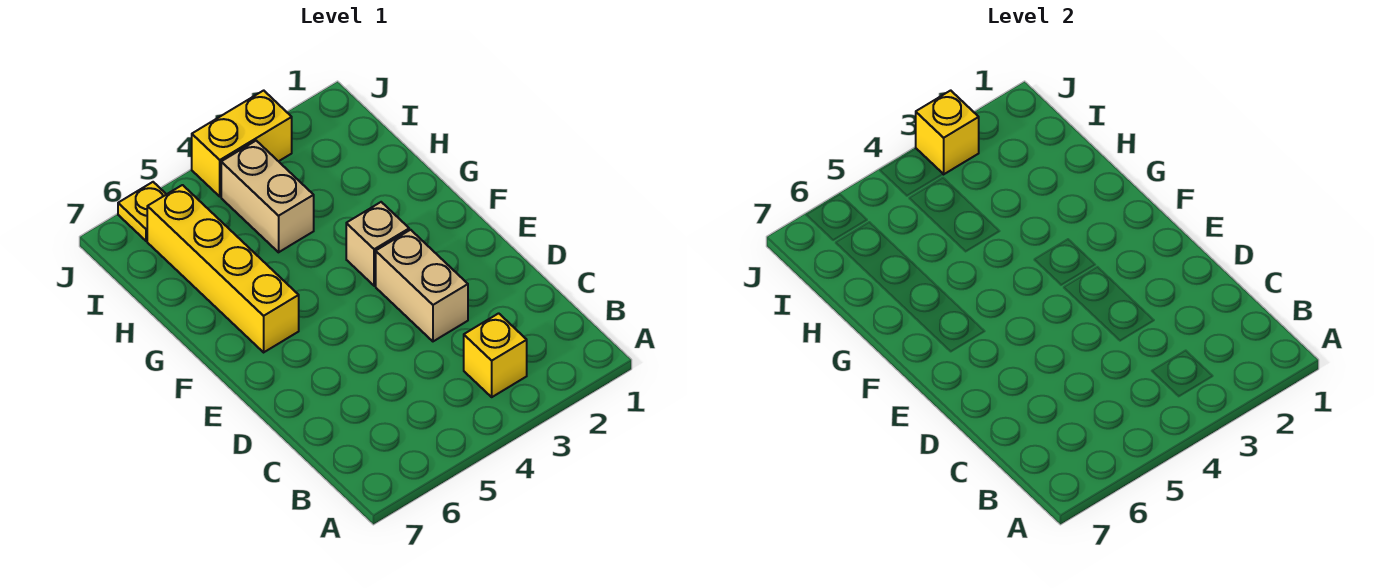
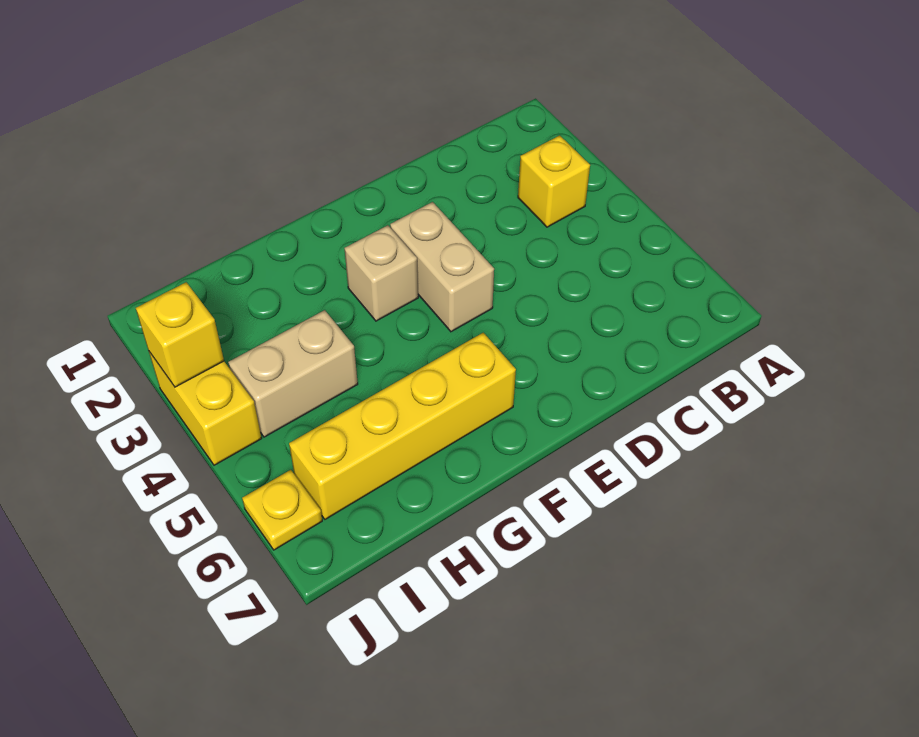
tan 1x2 brick [376,230,468,341] -> tan 1x2 brick turned to [390,202,494,332]

